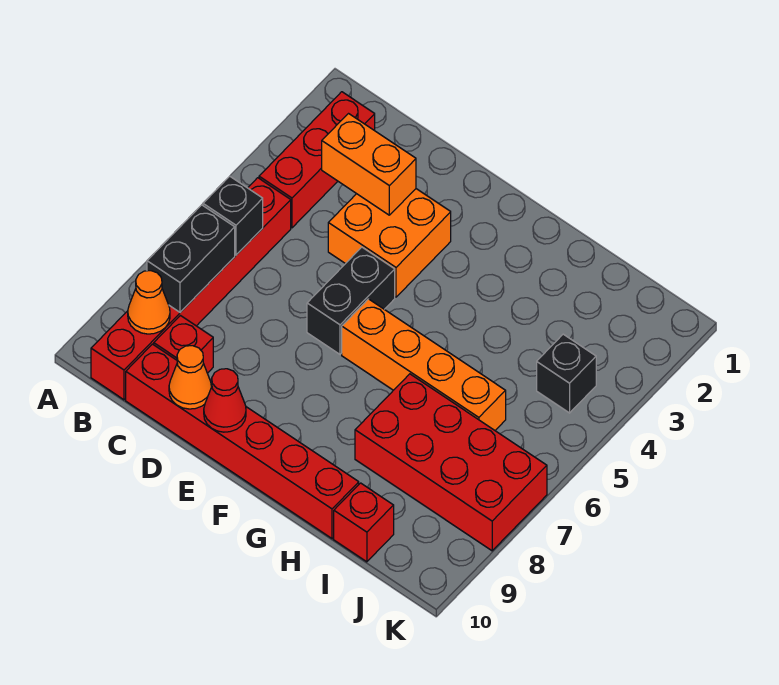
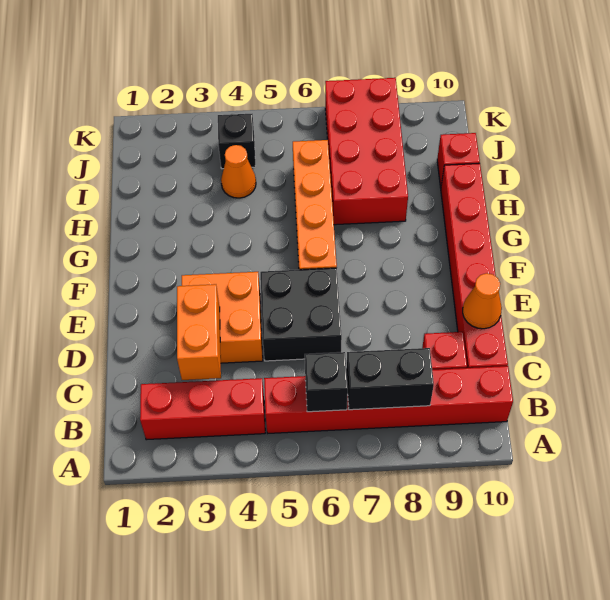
orange 1x1 cone [128,271,170,334] -> orange 1x1 cone moved to [221,145,256,198]
black 1x2 brick [307,247,395,354] -> black 2x2 brick [260,268,342,361]
red 1x1 cone [204,369,246,432] -> none

